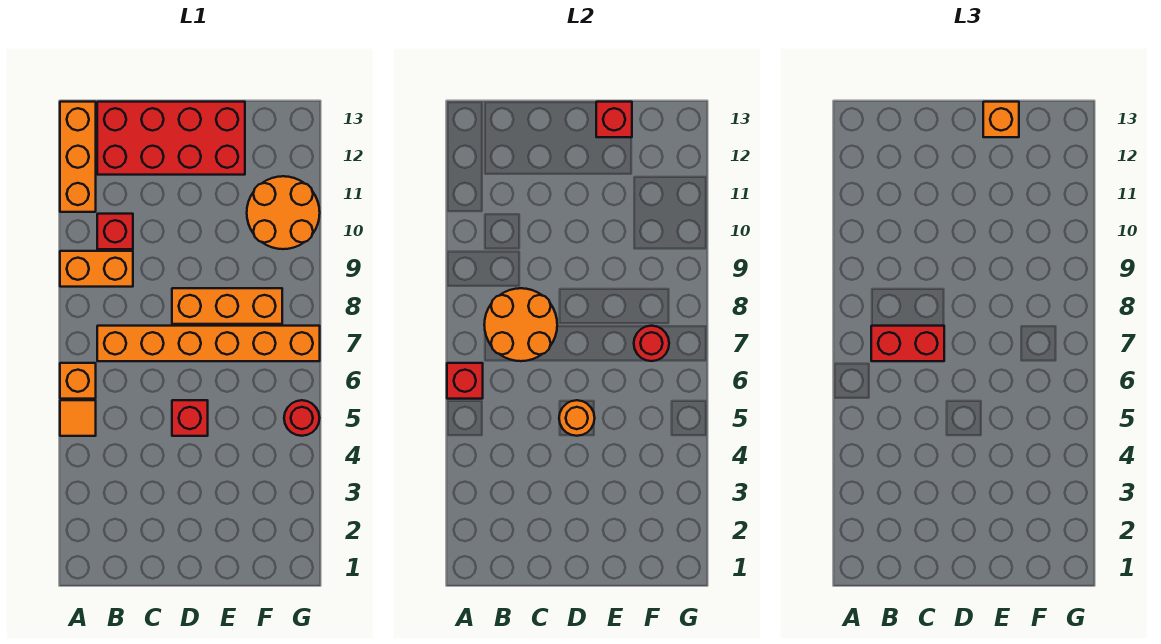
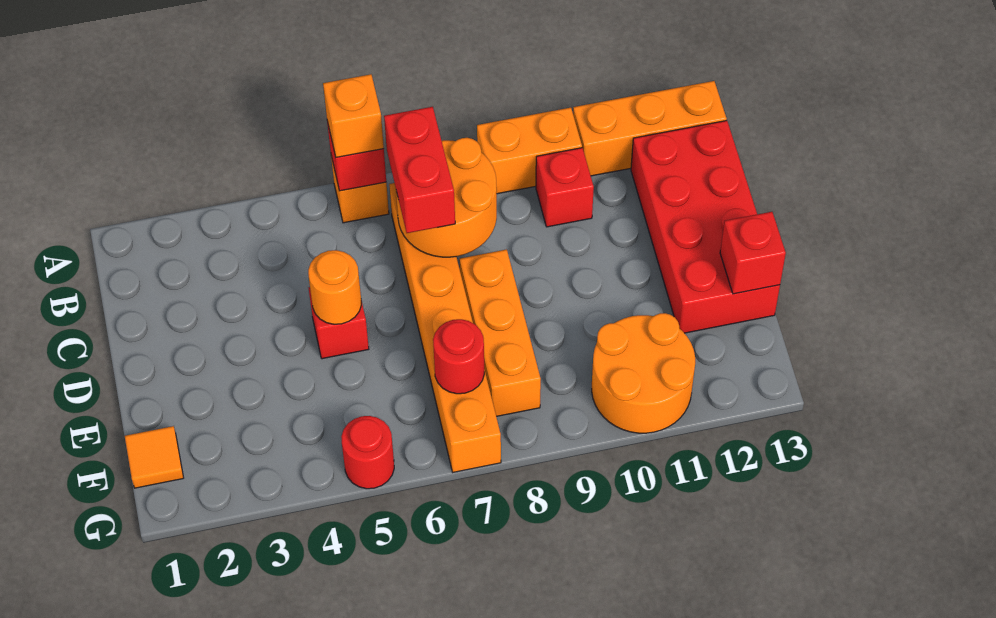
orange 1x1 tile [60,400,96,436] -> orange 1x1 tile moved to [125,426,183,488]
orange 1x2 brick [60,251,133,287] -> orange 1x2 brick turned to [477,108,582,194]
orange 1x1 brick [983,102,1019,137] -> orange 1x1 brick moved to [323,74,384,157]

